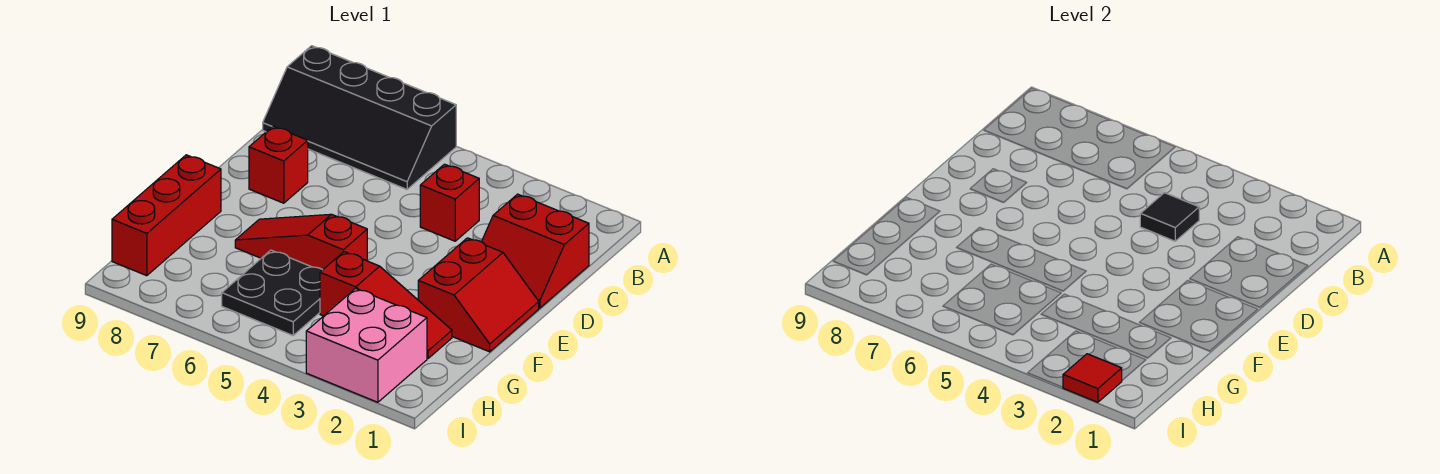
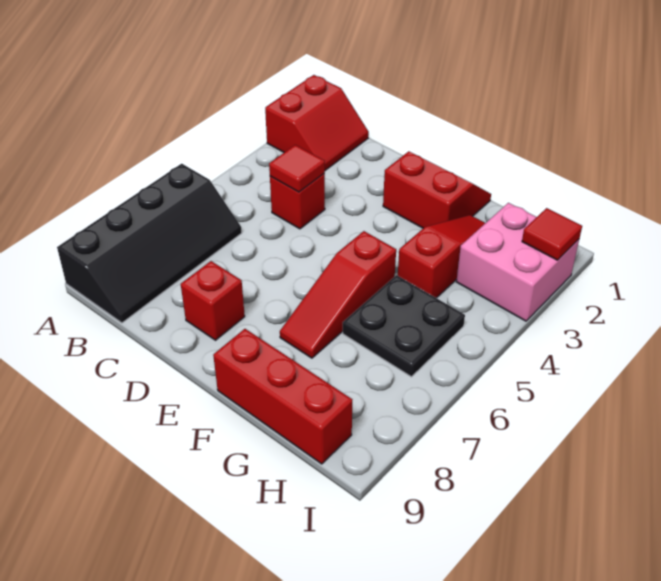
red 2x2 slope [482,194,589,308] -> red 2x2 slope moved to [265,75,369,170]
black 1x1 tile [1140,193,1199,241] -> red 1x1 tile [269,145,325,192]

